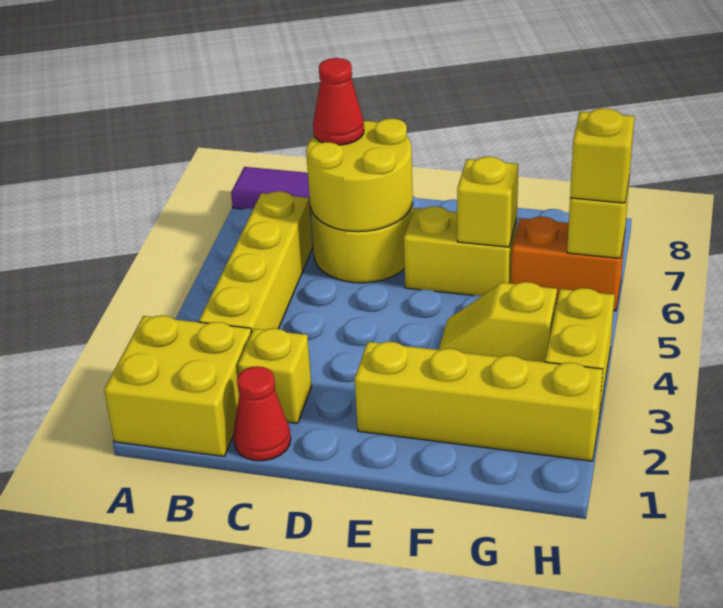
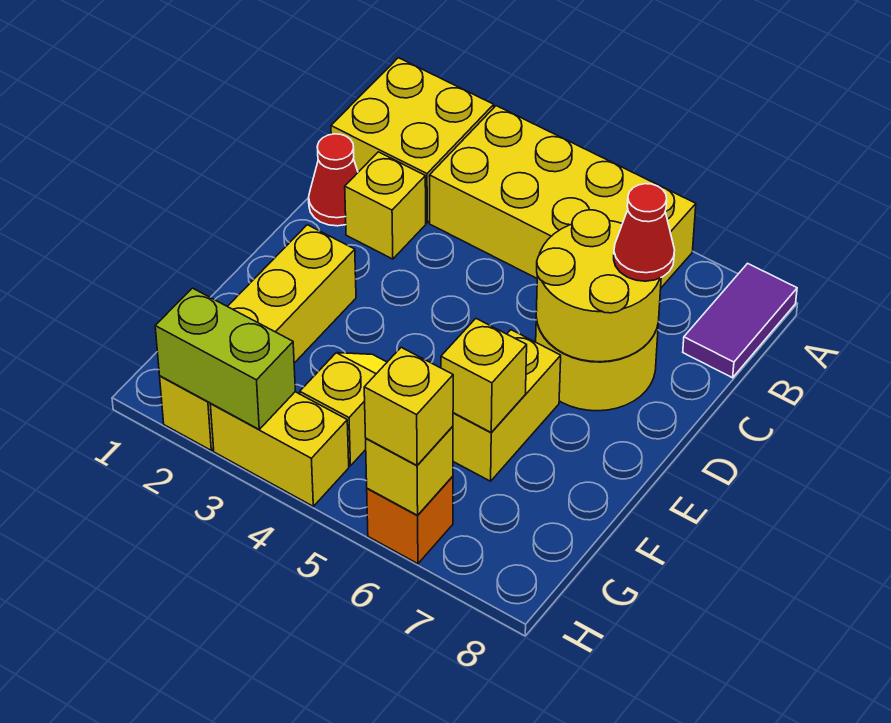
yellow 1x4 brick [199,191,313,333] -> yellow 2x4 brick [429,106,696,288]
orange 1x2 brick [511,217,625,311] -> orange 1x1 brick [367,476,453,564]
none -> lime 1x2 brick [155,288,295,429]

